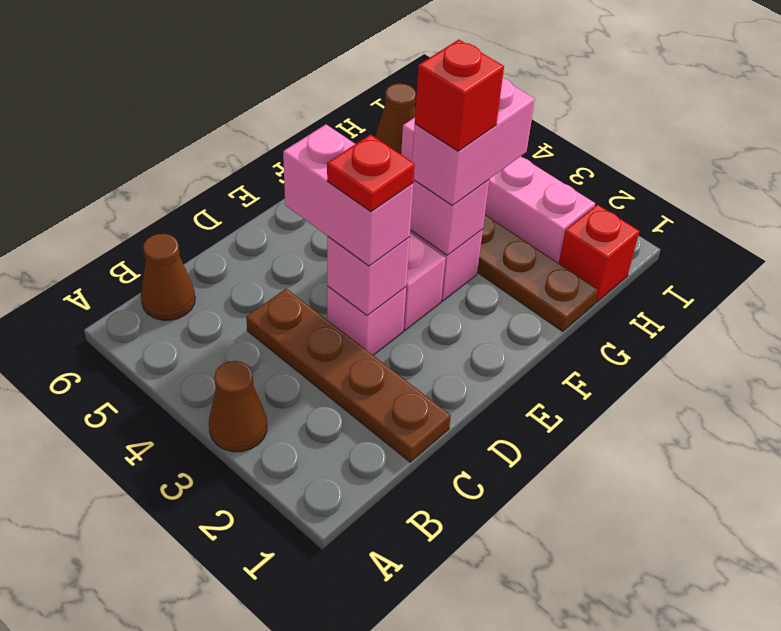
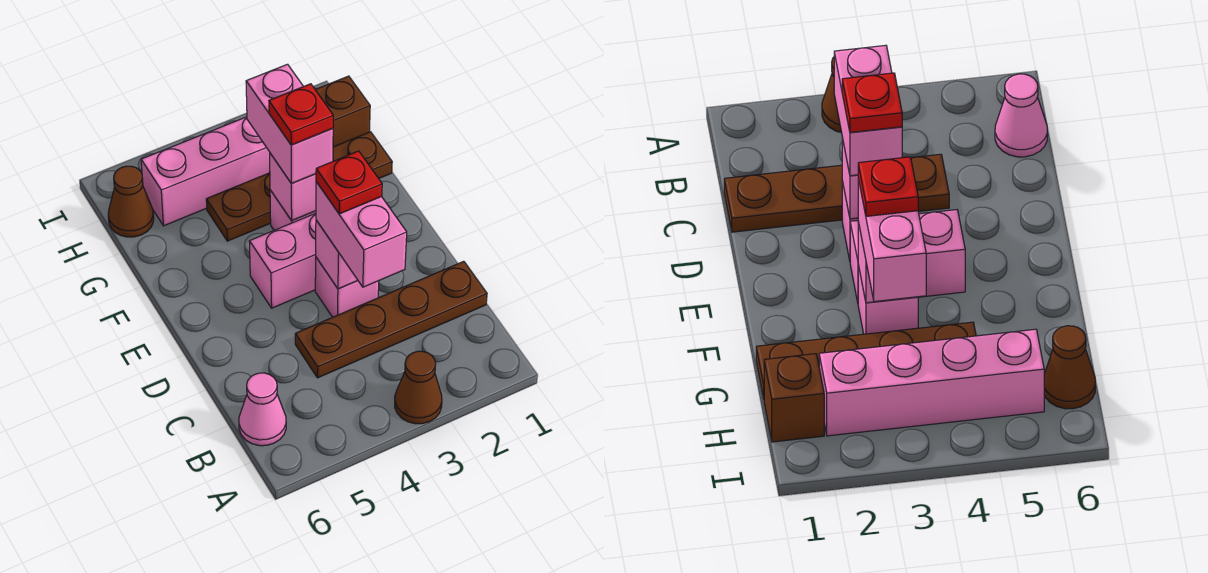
brown 1x1 cone [141,234,195,320] -> pink 1x1 cone [239,373,286,446]
pink 1x2 brick [283,125,413,266] -> pink 1x2 brick turned to [316,182,407,287]
red 1x1 brick [415,40,504,151] -> red 1x1 plate [269,84,333,145]
red 1x1 brick [559,205,639,302] -> brown 1x1 brick [315,76,370,147]

